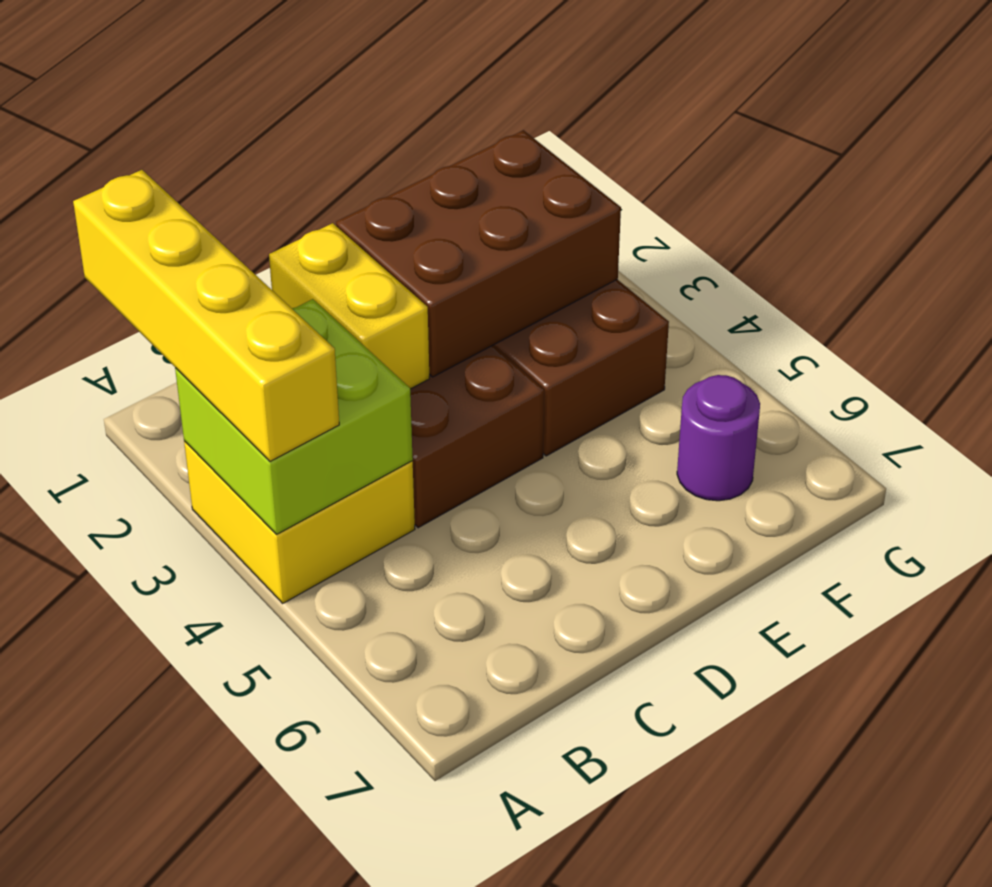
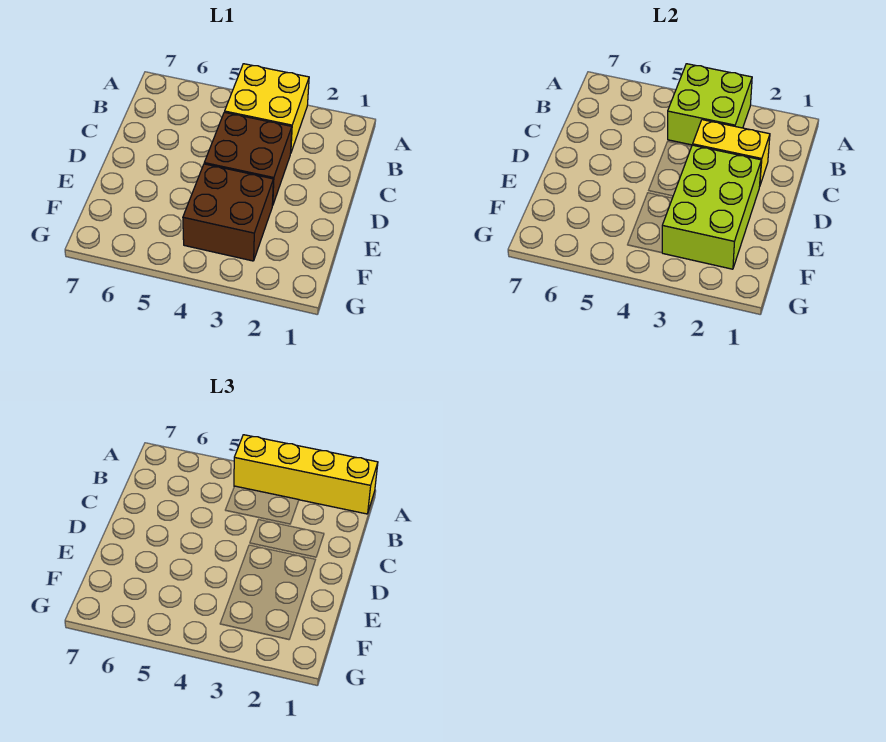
brown 2x3 brick [336,130,621,377] -> lime 2x3 brick [662,145,761,269]
purple 1x1 round brick [677,375,760,501] -> none

